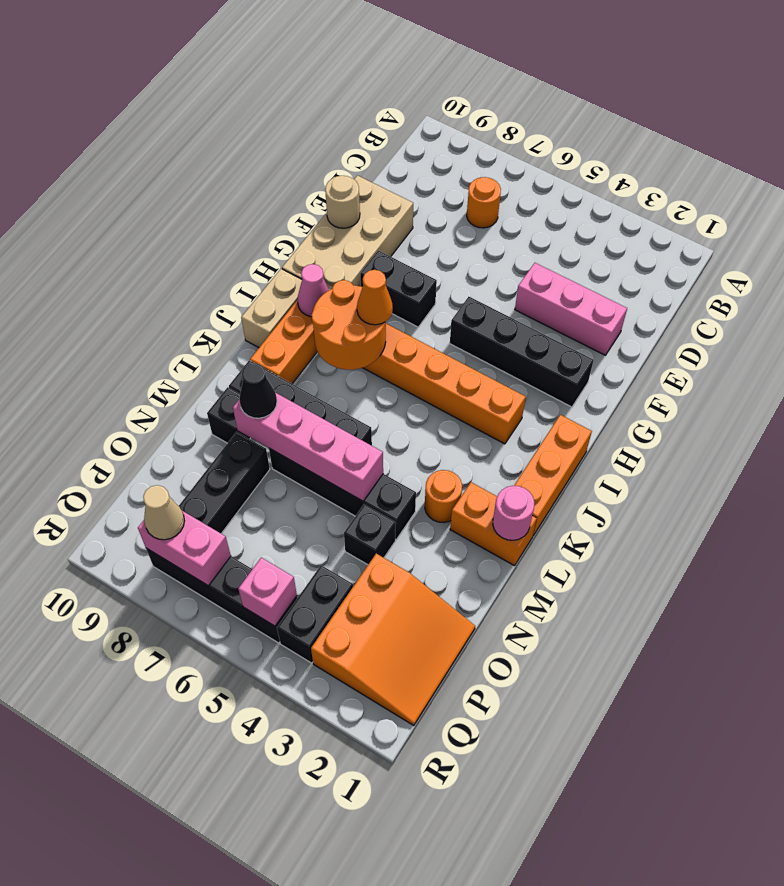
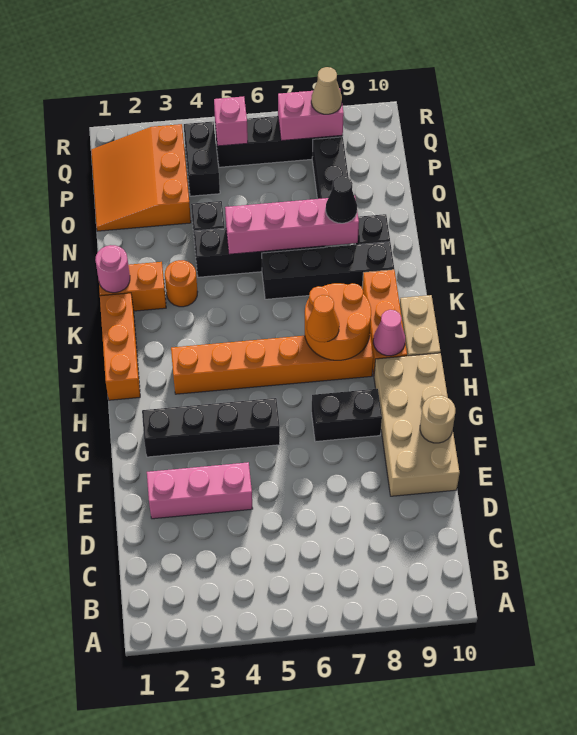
orange 1x1 round brick [467,177,501,228] -> none

